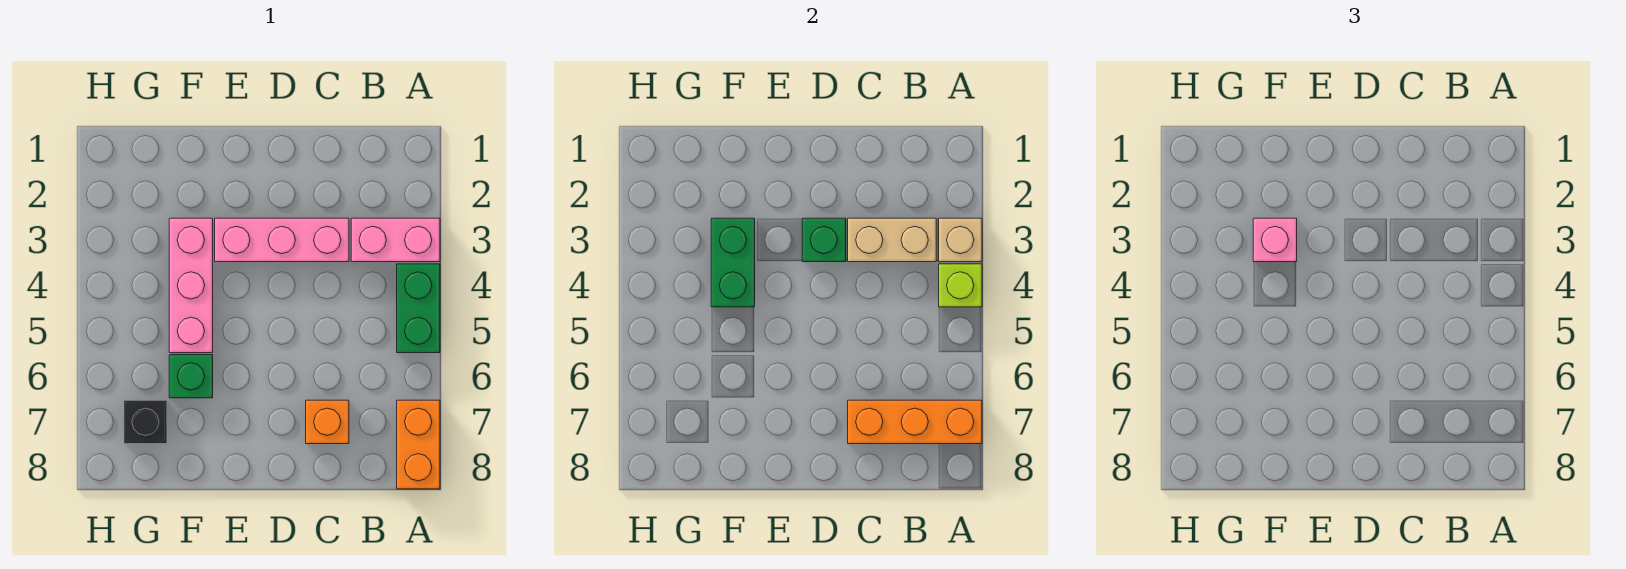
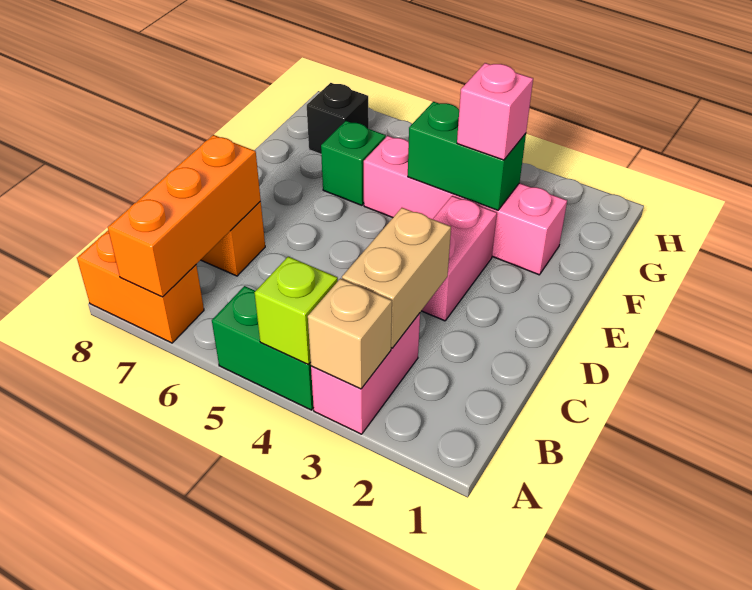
pink 1x3 brick [215,218,349,262] -> pink 1x2 brick [421,196,497,321]
green 1x1 brick [802,218,846,262] -> none
pink 1x3 brick [169,218,213,353] -> pink 1x4 brick [364,136,567,275]

